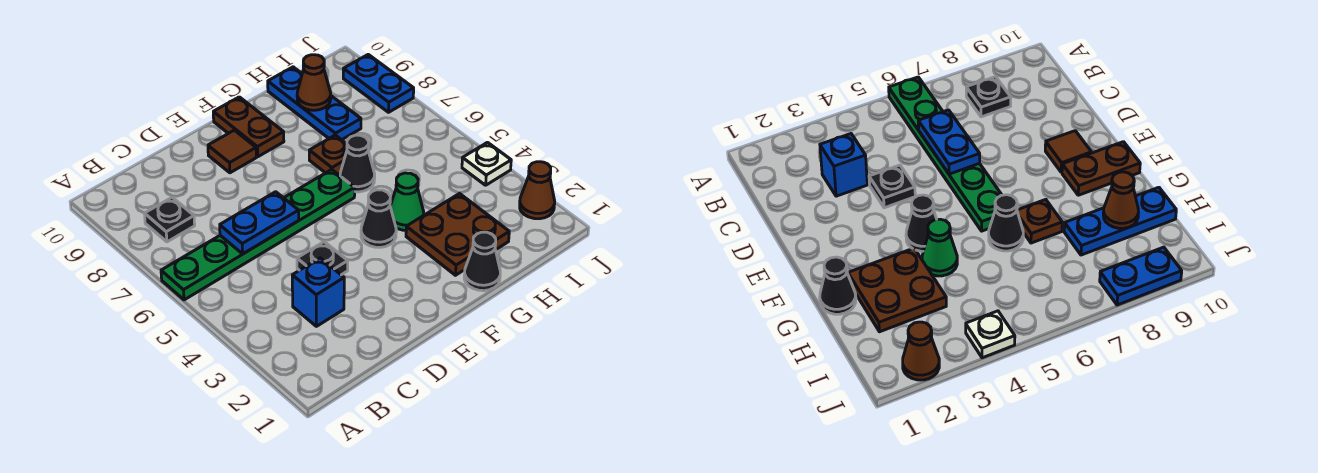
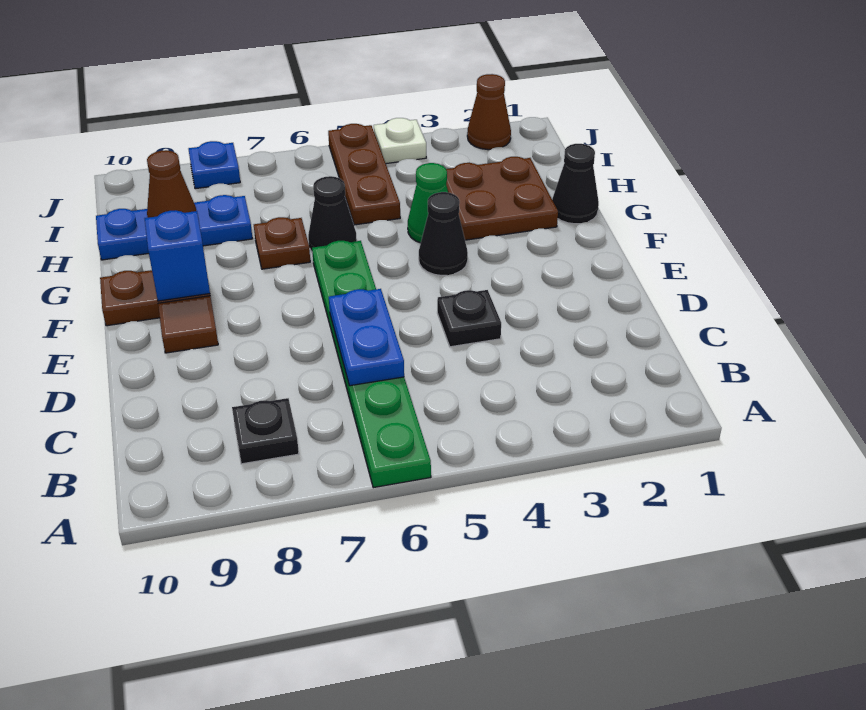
blue 1x1 brick [292,258,344,326] -> blue 1x1 brick moved to [145,210,210,301]
none -> brown 1x3 plate [328,124,400,225]
blue 1x2 plate [343,55,414,112] -> blue 1x1 plate [189,141,240,189]

